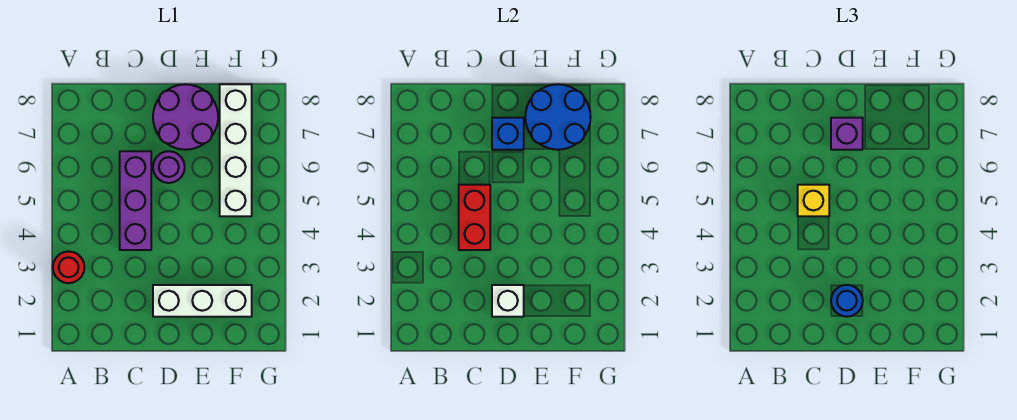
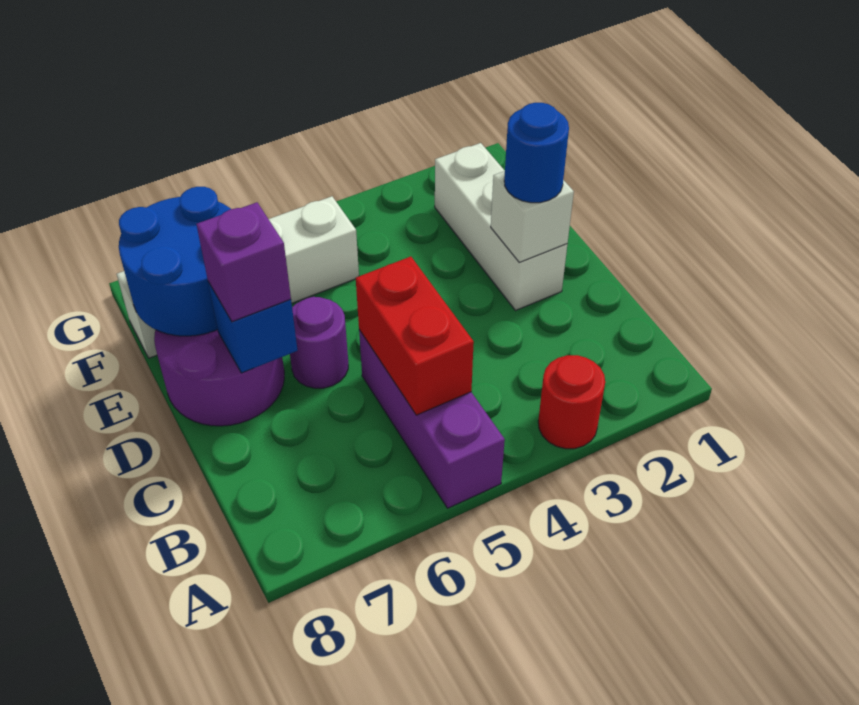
purple 1x3 brick [120,151,151,250] -> purple 1x3 brick turned to [359,330,505,508]
red 1x2 brick [459,185,490,250] -> red 1x2 brick turned to [356,257,474,415]
yellow 1x1 brick [798,185,829,216] -> none

